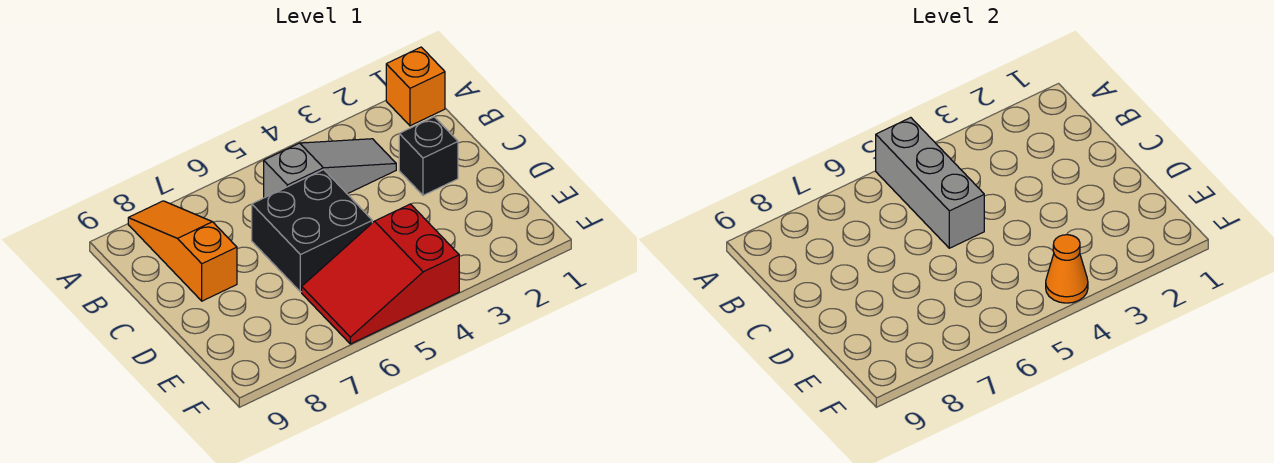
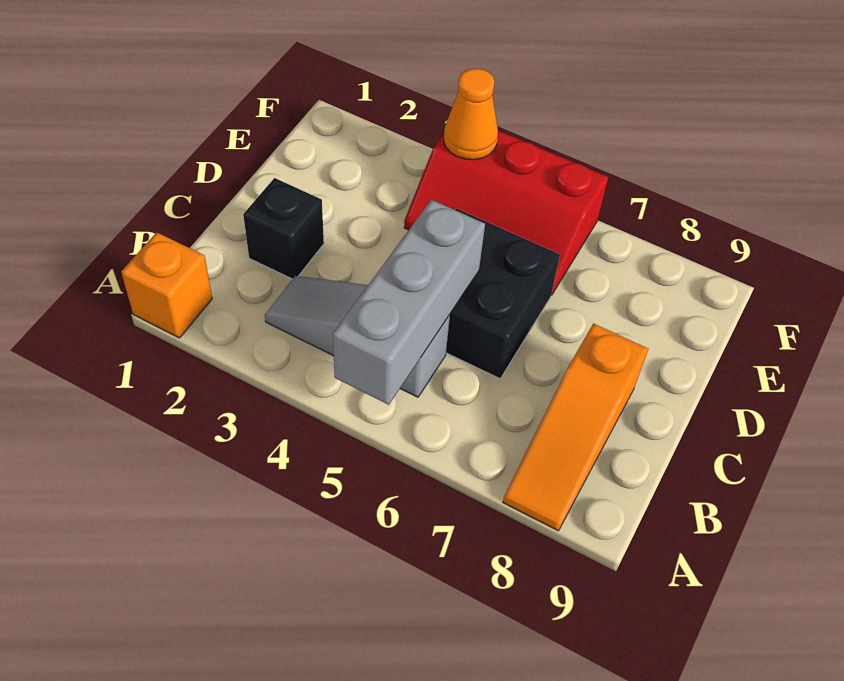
red 2x3 slope [302,204,459,344] -> red 2x3 slope turned to [404,131,608,295]

